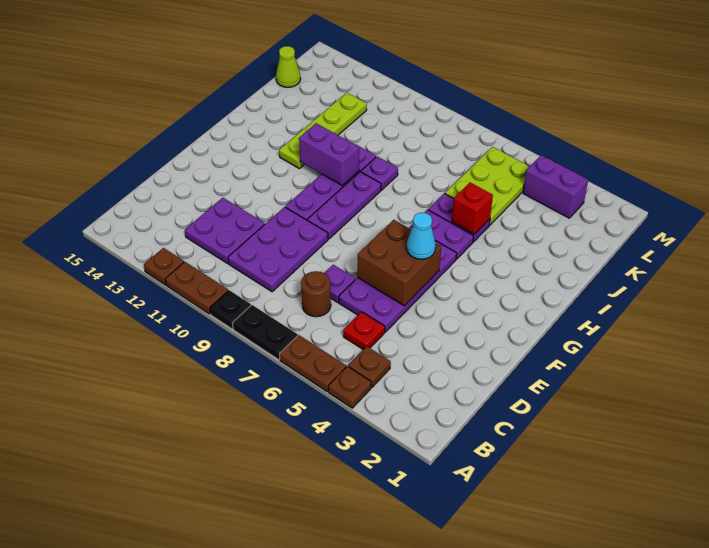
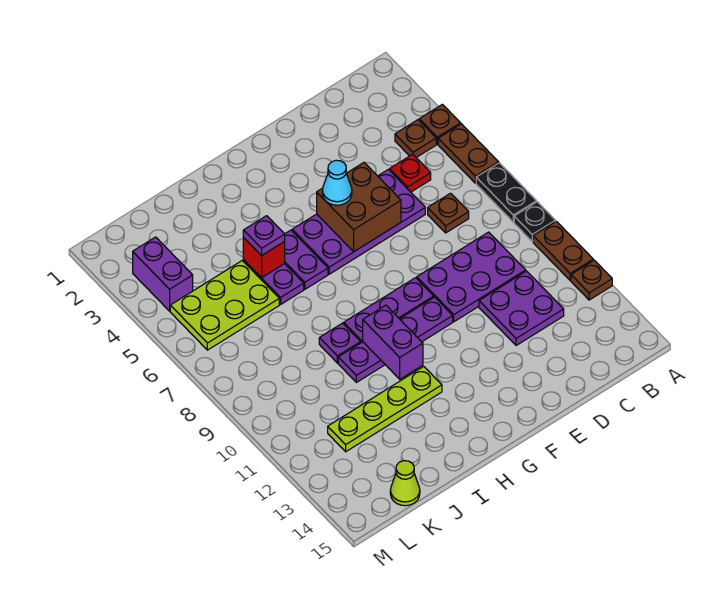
brown 1x1 round brick [301,271,331,317] -> brown 1x1 plate [428,193,469,233]
purple 1x1 plate [325,265,355,302] -> purple 1x1 plate moved to [243,216,285,256]

